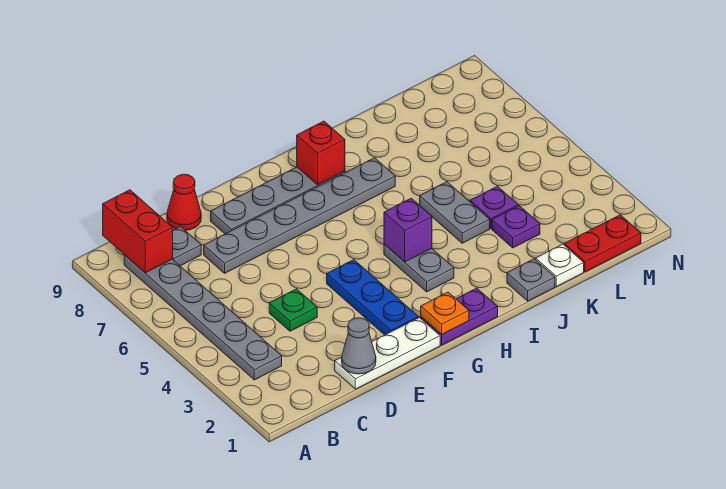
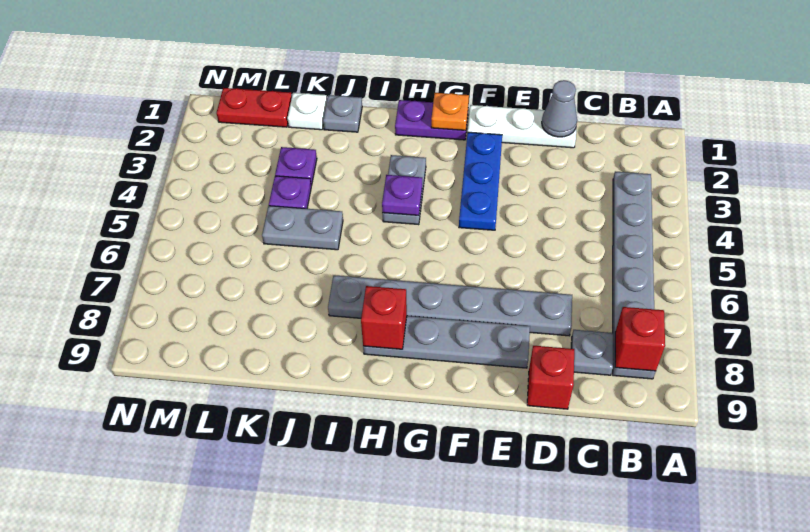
red 1x2 brick [103,190,173,273] -> red 1x1 brick [615,307,665,371]
green 1x1 plate [269,289,317,331] -> none
red 1x1 cone [167,174,201,230] -> red 1x1 brick [527,346,574,409]
purple 1x1 brick [384,198,432,262] -> purple 1x1 plate [382,175,422,215]
grey 1x2 plate [420,182,490,243] -> grey 1x2 plate turned to [262,206,343,250]

